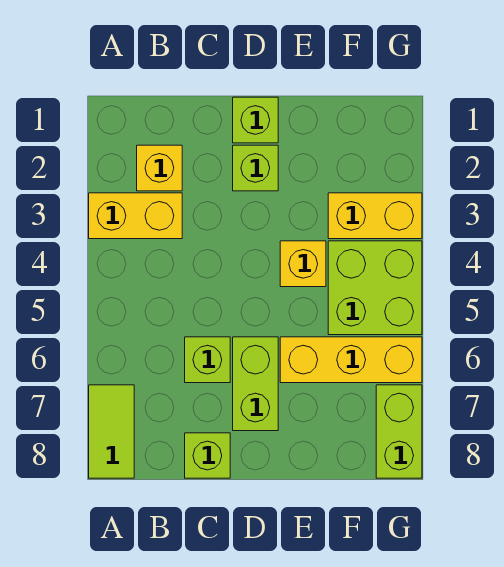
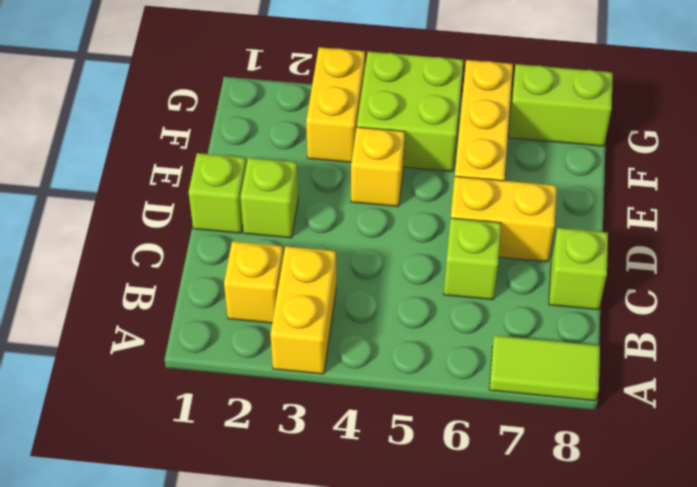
lime 1x2 brick [233,337,278,431] -> yellow 1x2 brick [451,176,557,262]

